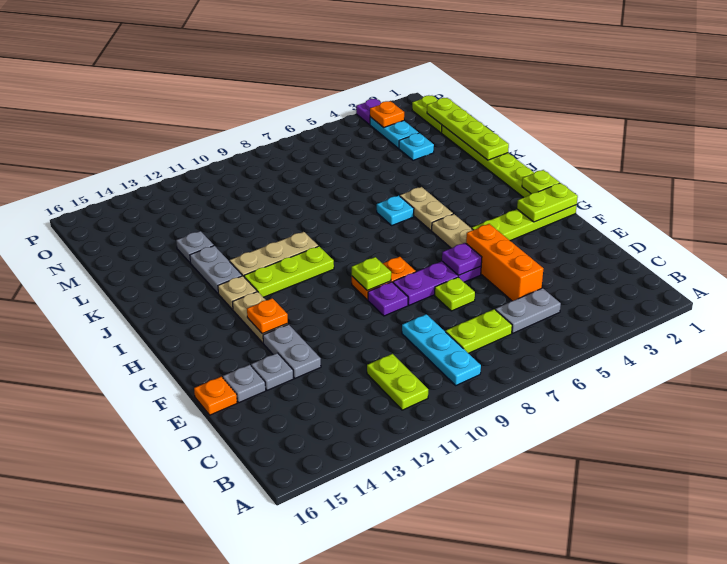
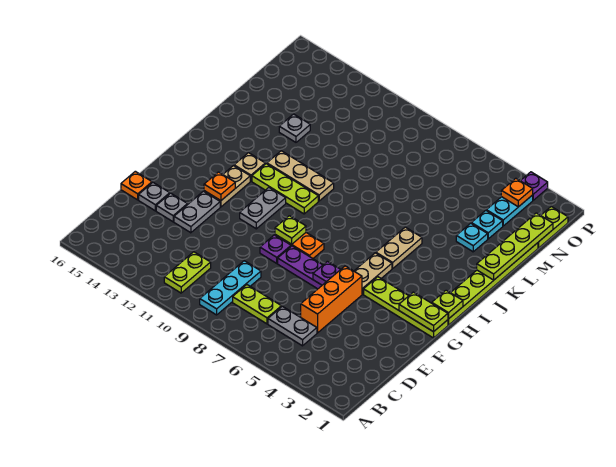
lime 1x1 plate [435,277,475,311] -> none
cyan 1x1 plate [377,196,414,225] -> cyan 1x1 plate moved to [456,223,488,252]
grey 1x2 plate [190,246,242,293] -> grey 1x2 plate moved to [240,188,286,229]

